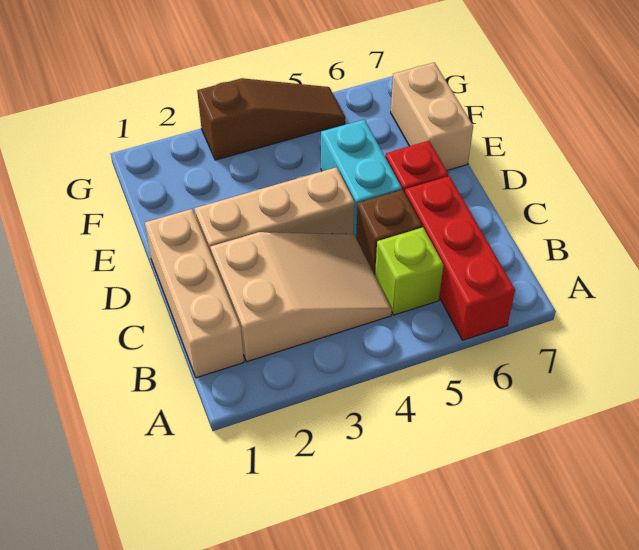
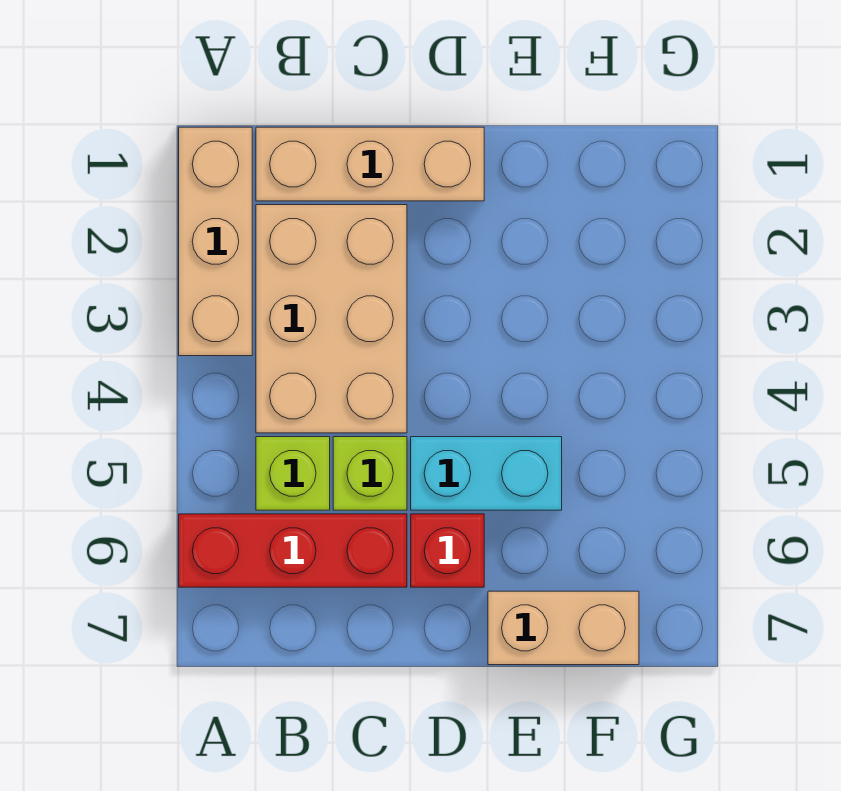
tan 2x3 slope [210,232,392,362] -> tan 2x3 brick [256,205,407,433]
brown 1x1 brick [356,190,422,275] -> lime 1x1 brick [333,437,407,510]
tan 1x3 brick [195,167,354,253] -> tan 1x3 brick moved to [179,127,252,356]
brown 1x3 slope [197,78,345,160] -> none

